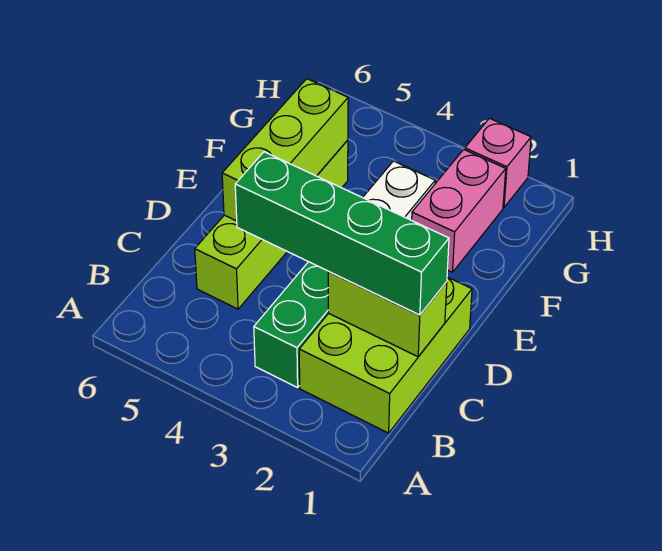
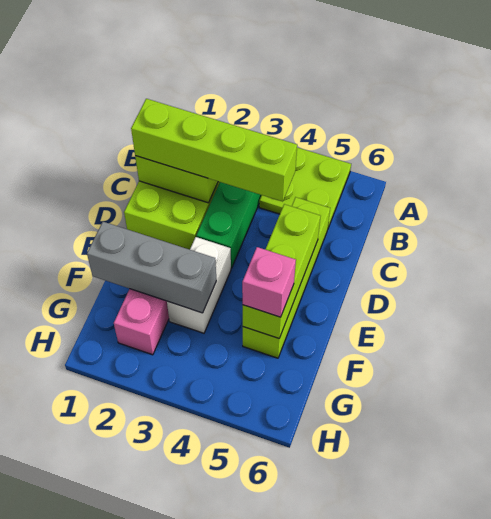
none -> lime 2x2 plate [259,147,351,228]
green 1x4 brick [235,152,449,315] -> lime 1x4 brick [131,99,297,202]
none -> grey 1x3 brick [87,222,216,313]
pink 1x1 brick [465,118,531,207] -> pink 1x1 brick moved to [242,247,296,317]

